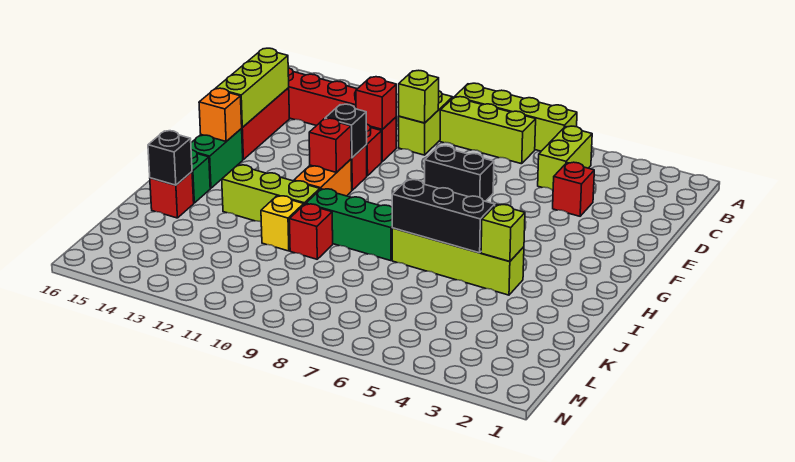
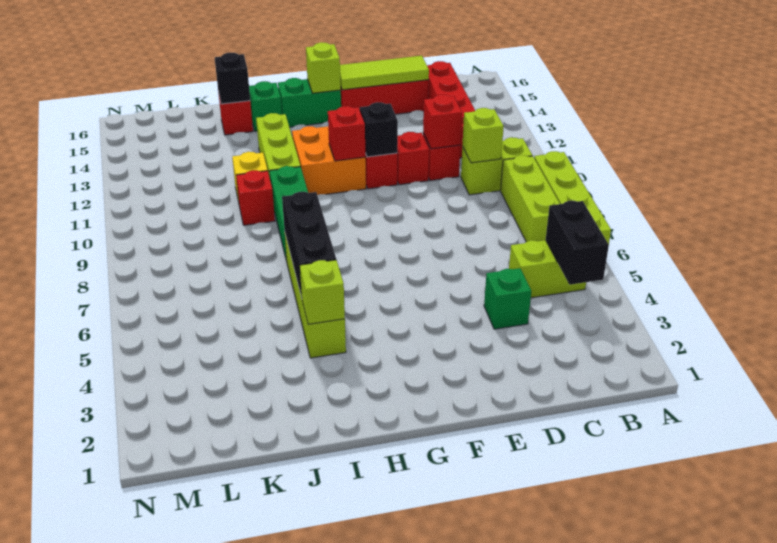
red 1x1 brick [553,162,594,216] -> green 1x1 brick [484,268,531,329]
lime 1x3 brick [216,48,289,127] -> lime 1x3 tile [340,56,429,90]
black 1x2 brick [424,146,494,201] -> black 1x2 brick moved to [546,201,609,285]
orange 1x2 brick [294,159,352,196] -> orange 2x2 brick [292,126,366,195]
orange 1x1 brick [199,88,242,141] -> lime 1x1 brick [306,42,341,93]

